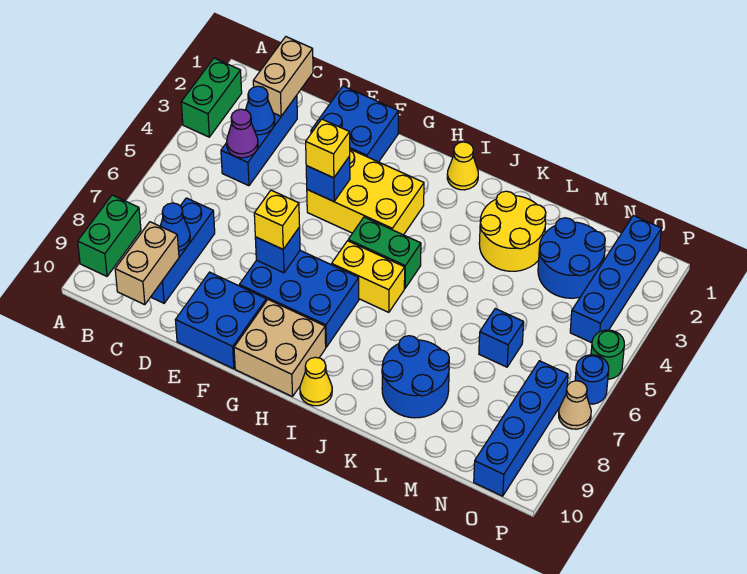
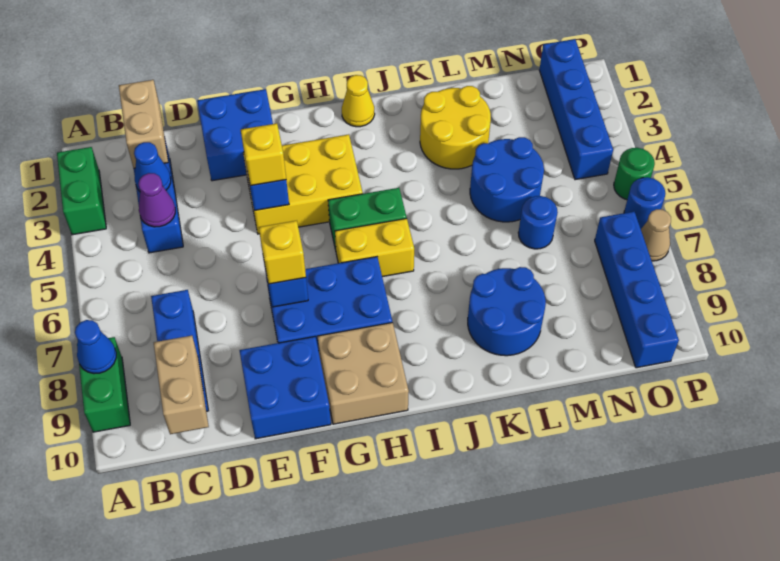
blue 1x1 cone [160,203,190,251] -> blue 1x1 cone moved to [75,320,116,374]
yellow 1x1 cone [300,357,332,406] -> none
blue 2x2 round brick [538,218,605,298] -> blue 2x2 round brick moved to [470,137,544,222]
blue 1x1 brick [479,309,524,367] -> blue 1x1 round brick [518,196,558,249]

